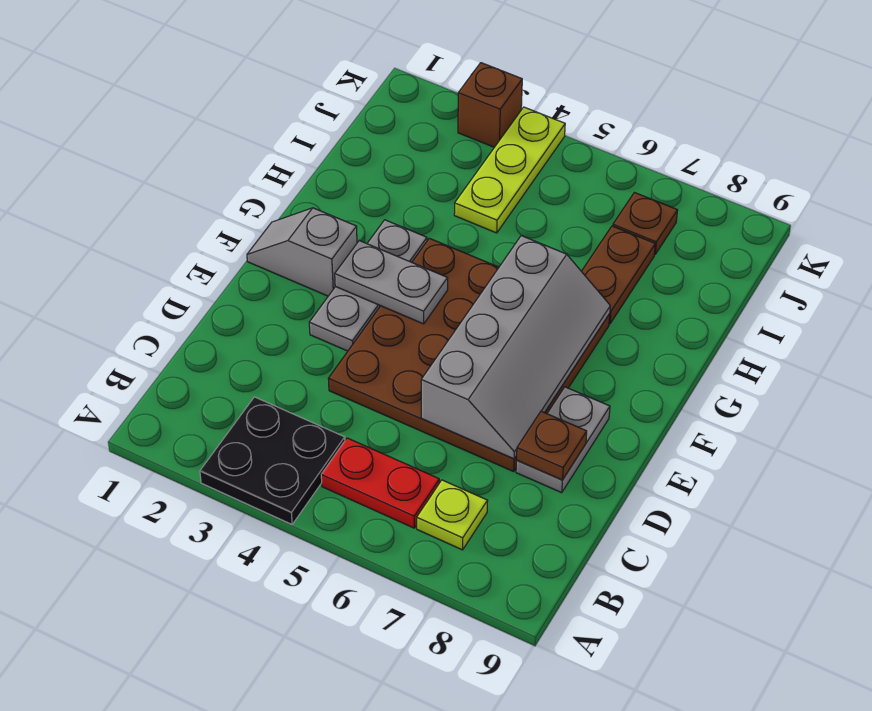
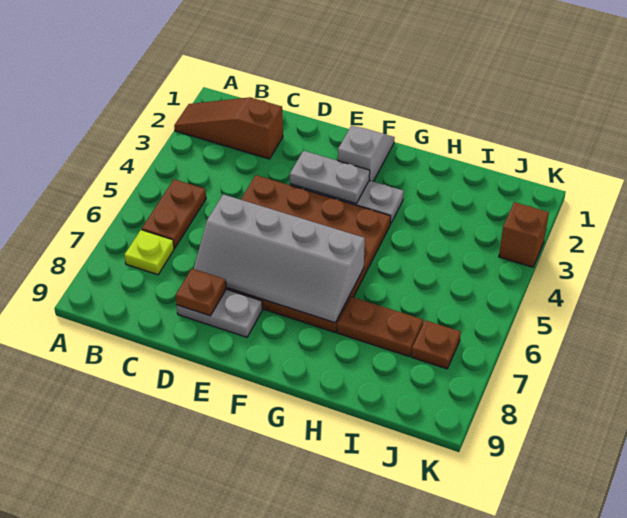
none -> brown 1x3 slope [174,97,283,159]
black 2x2 plate [200,397,345,524] -> none
red 1x2 plate [321,438,439,528] -> brown 1x2 plate [142,179,206,248]
grey 1x2 plate [335,241,448,324] -> grey 1x2 plate turned to [290,151,370,204]
lime 1x3 plate [454,107,565,233] -> none

